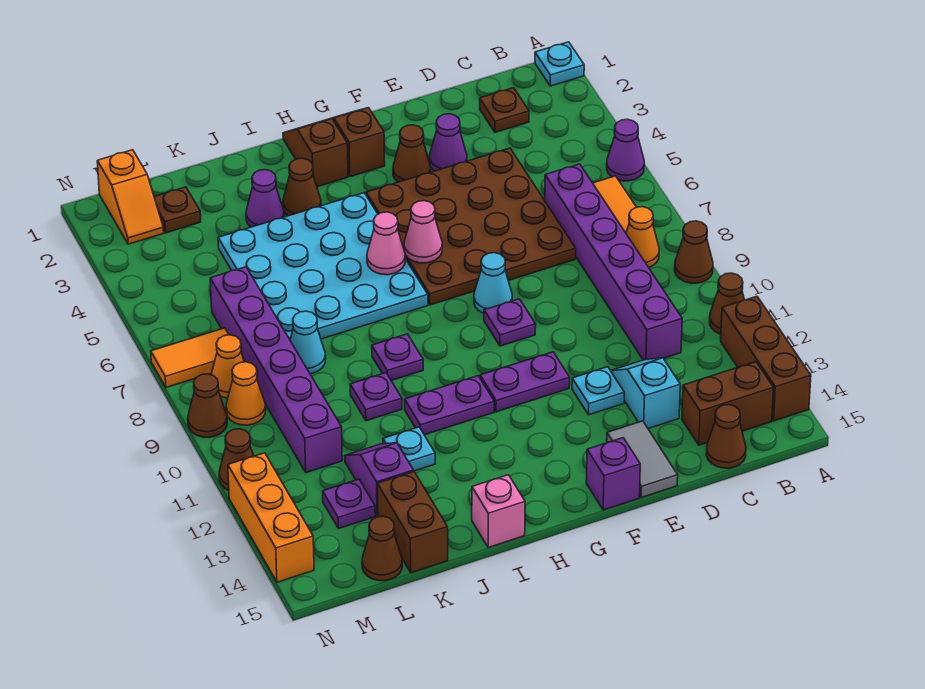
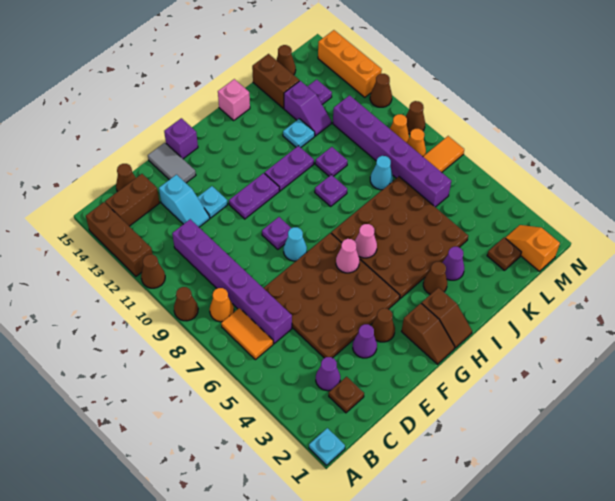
purple 1x1 cone [607,119,644,181] -> purple 1x1 cone moved to [316,357,340,391]
cyan 4x4 plate [218,193,428,339] -> brown 4x4 plate [331,177,468,299]

